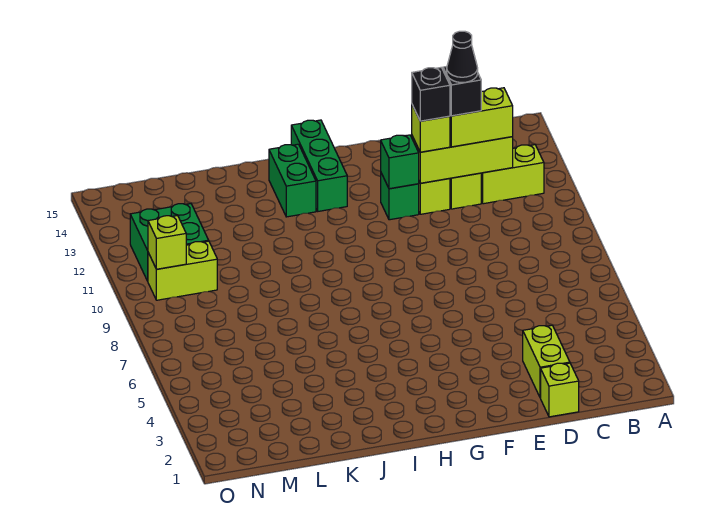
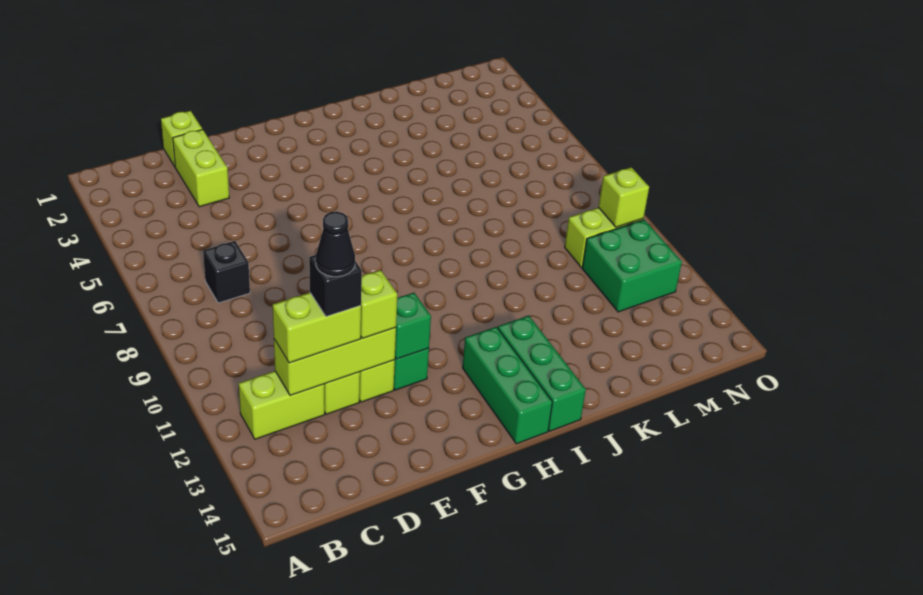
black 1x1 brick [412,68,450,121] -> black 1x1 brick moved to [203,241,250,303]
green 1x2 brick [269,144,316,217] -> green 1x3 brick [498,316,586,431]

